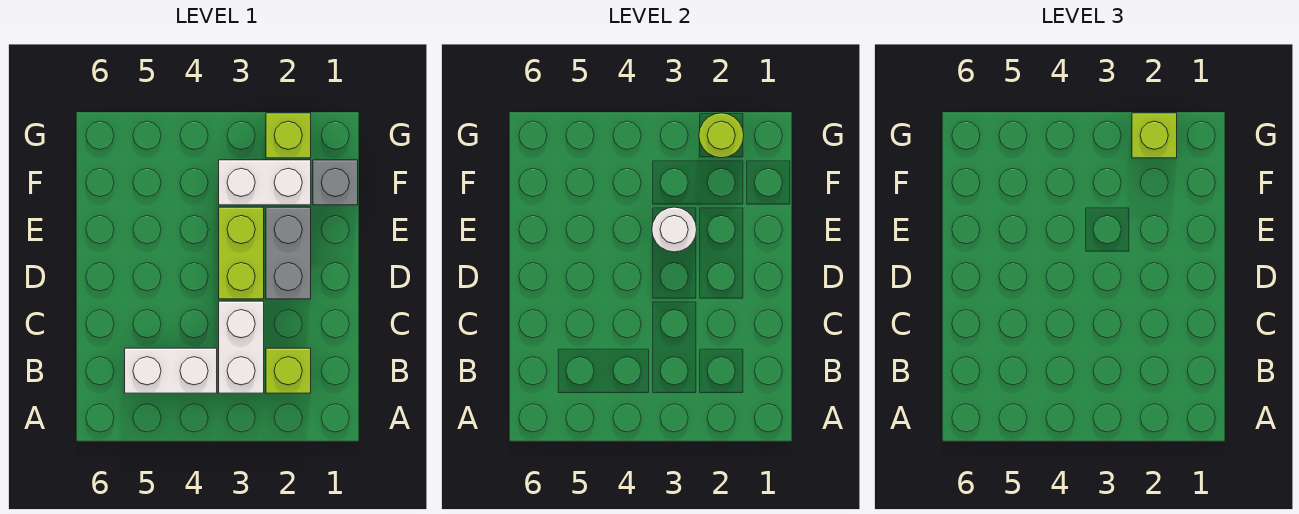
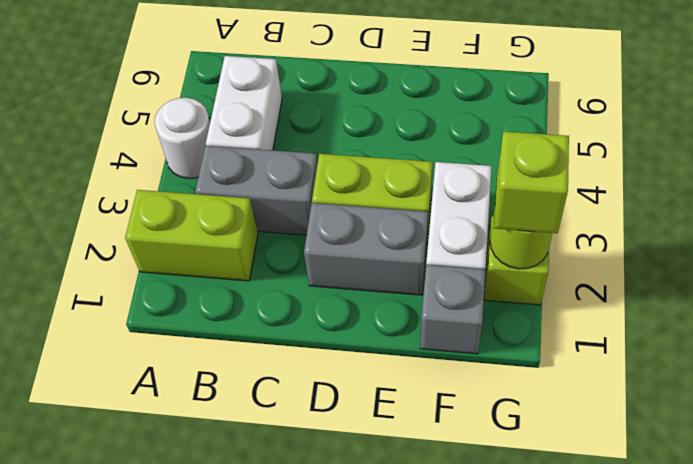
lime 1x1 brick [266,348,311,393] -> lime 1x2 brick [125,190,258,281]
white 1x2 brick [219,301,264,393] -> grey 1x2 brick [195,146,318,235]
white 1x1 round brick [652,207,697,252] -> white 1x1 round brick moved to [155,98,210,178]

